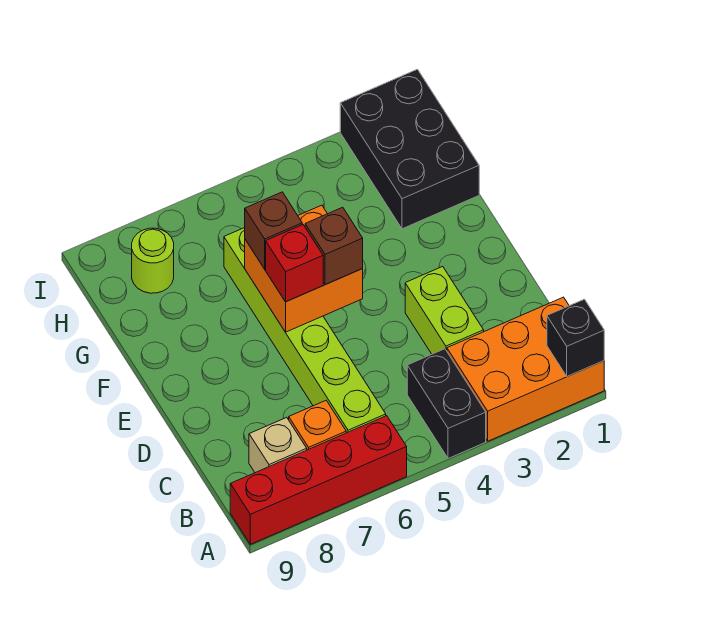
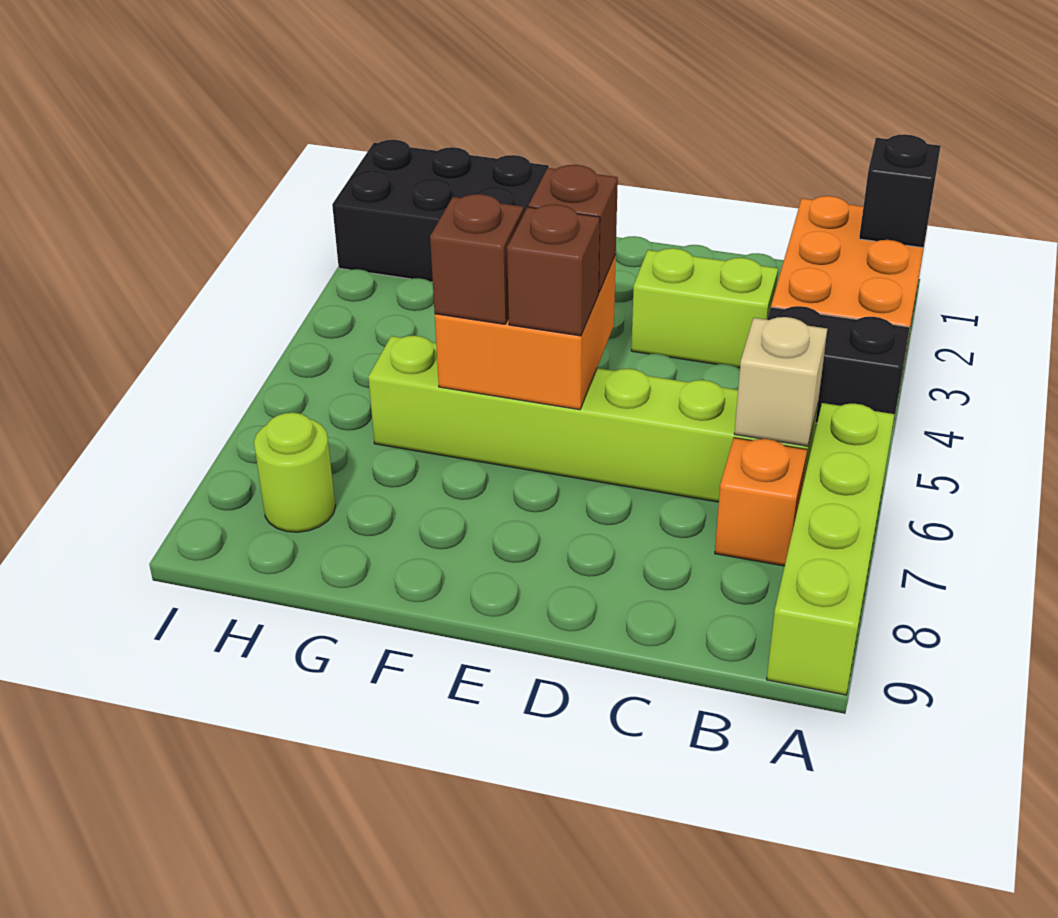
red 1x4 brick [230,416,407,544] -> lime 1x4 brick [767,403,895,695]
tan 1x1 brick [249,417,307,473] -> tan 1x1 brick moved to [734,317,827,446]
red 1x1 brick [266,225,323,302] -> brown 1x1 brick [507,204,600,336]

